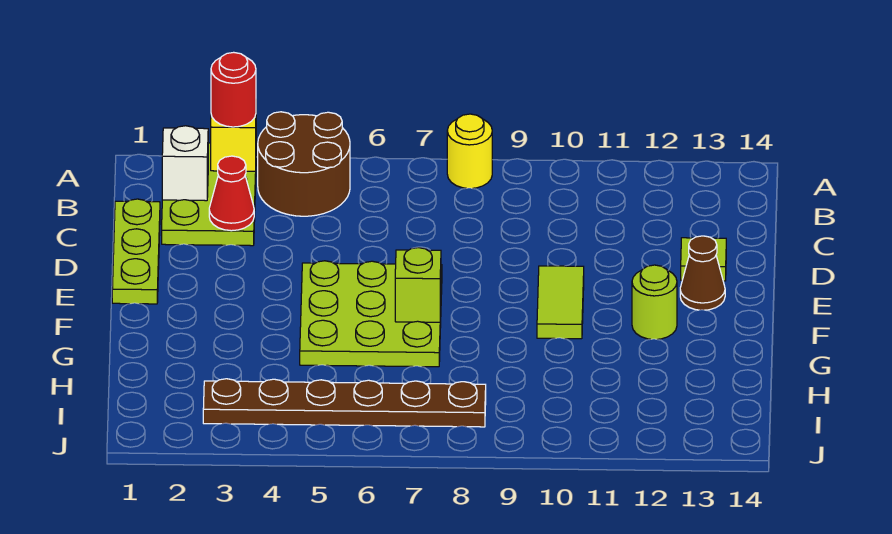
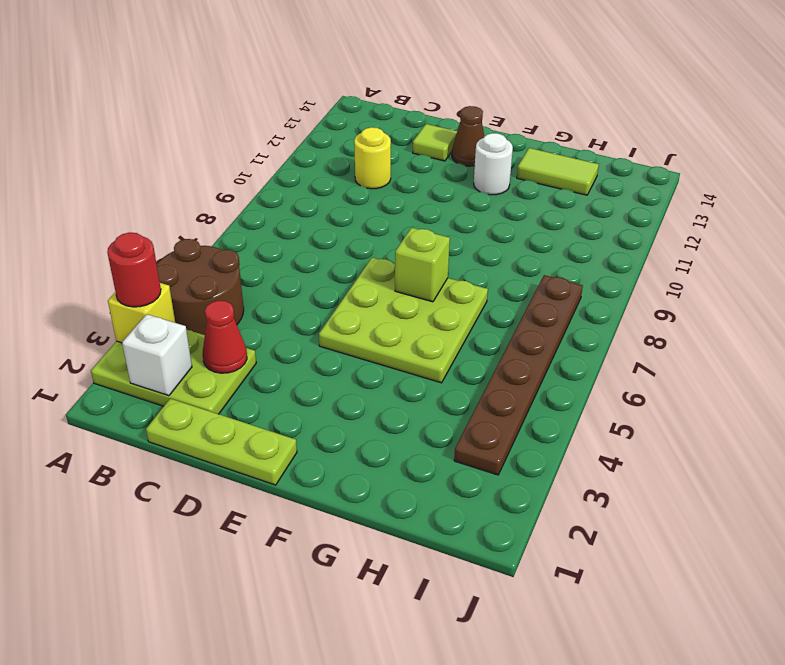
yellow 1x1 round brick [447,114,492,188] -> yellow 1x1 round brick moved to [354,127,391,189]
lime 1x2 tile [537,266,584,339] -> lime 1x2 tile moved to [517,148,599,195]
lime 1x1 round brick [632,265,677,339] -> white 1x1 round brick [474,133,513,195]

